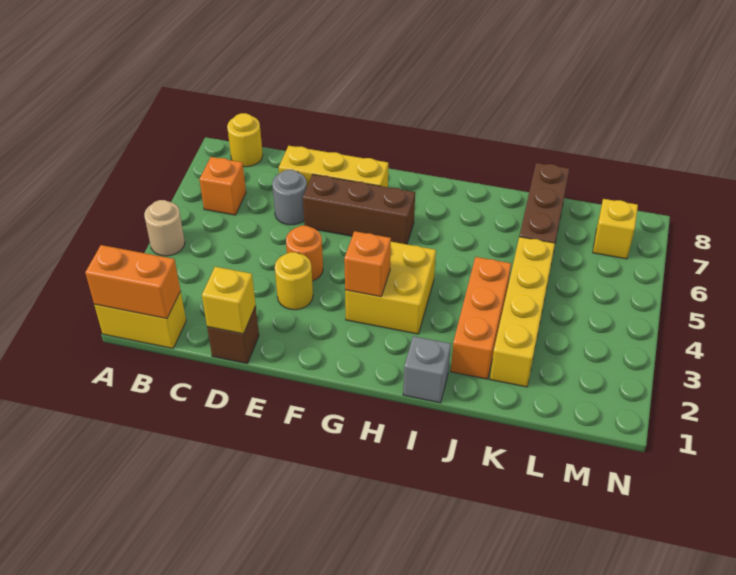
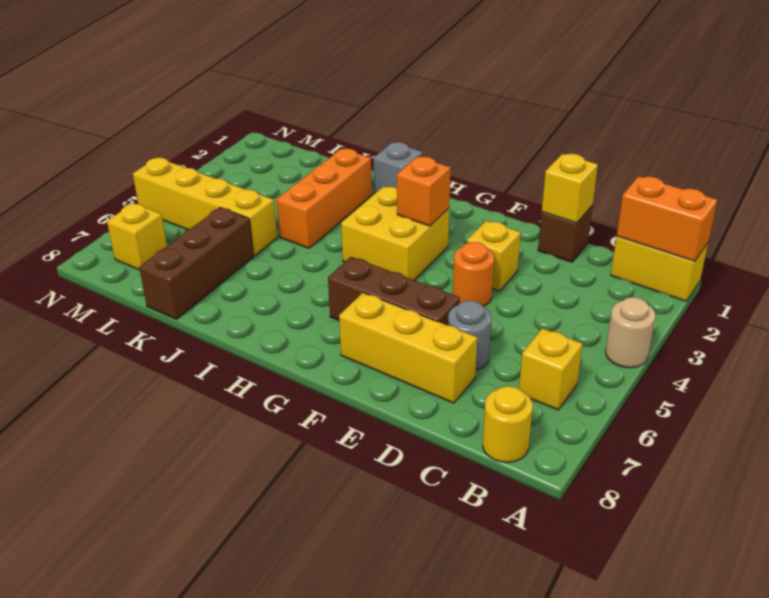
orange 1x1 brick [199,157,246,215] -> yellow 1x1 brick [519,328,583,410]
yellow 1x1 round brick [275,252,313,310] -> yellow 1x1 brick [467,221,521,291]
yellow 1x4 brick [490,237,555,387] -> yellow 1x4 brick turned to [133,157,277,256]

